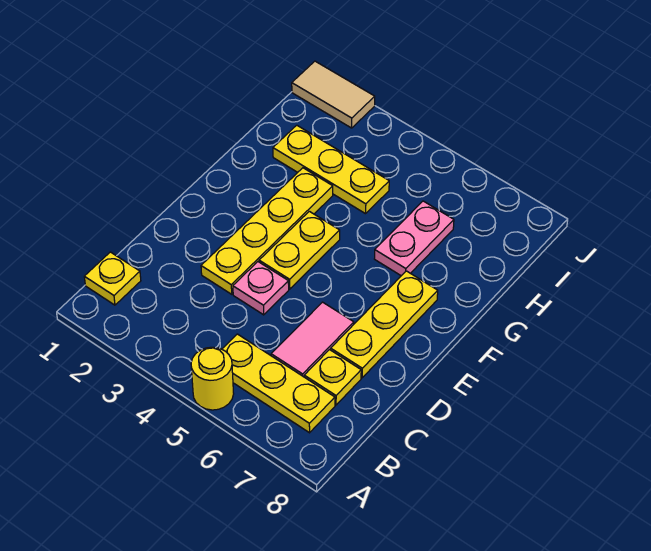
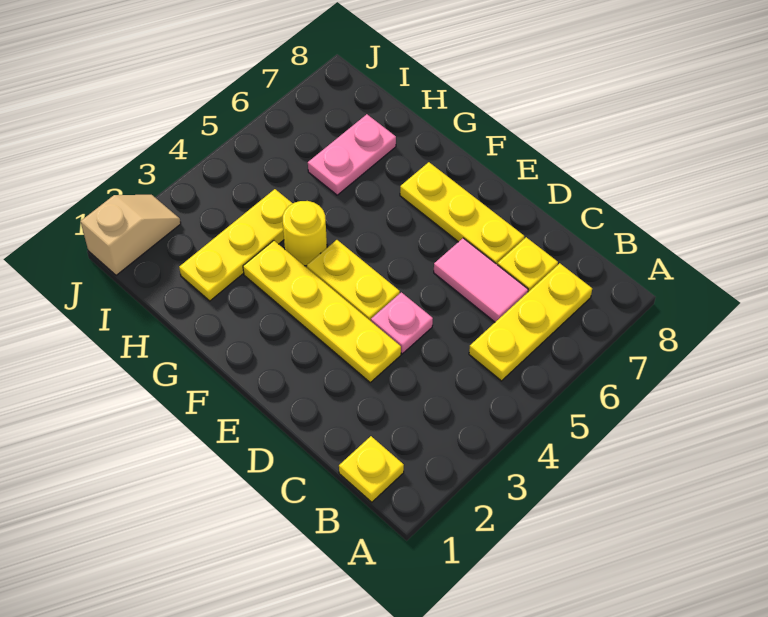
yellow 1x1 round brick [191,347,234,410] -> yellow 1x1 round brick moved to [283,201,327,266]
pink 1x2 plate [375,201,454,276] -> pink 1x2 plate turned to [308,114,396,195]
tan 1x2 tile [292,61,375,128] -> tan 1x2 slope [81,195,181,275]

